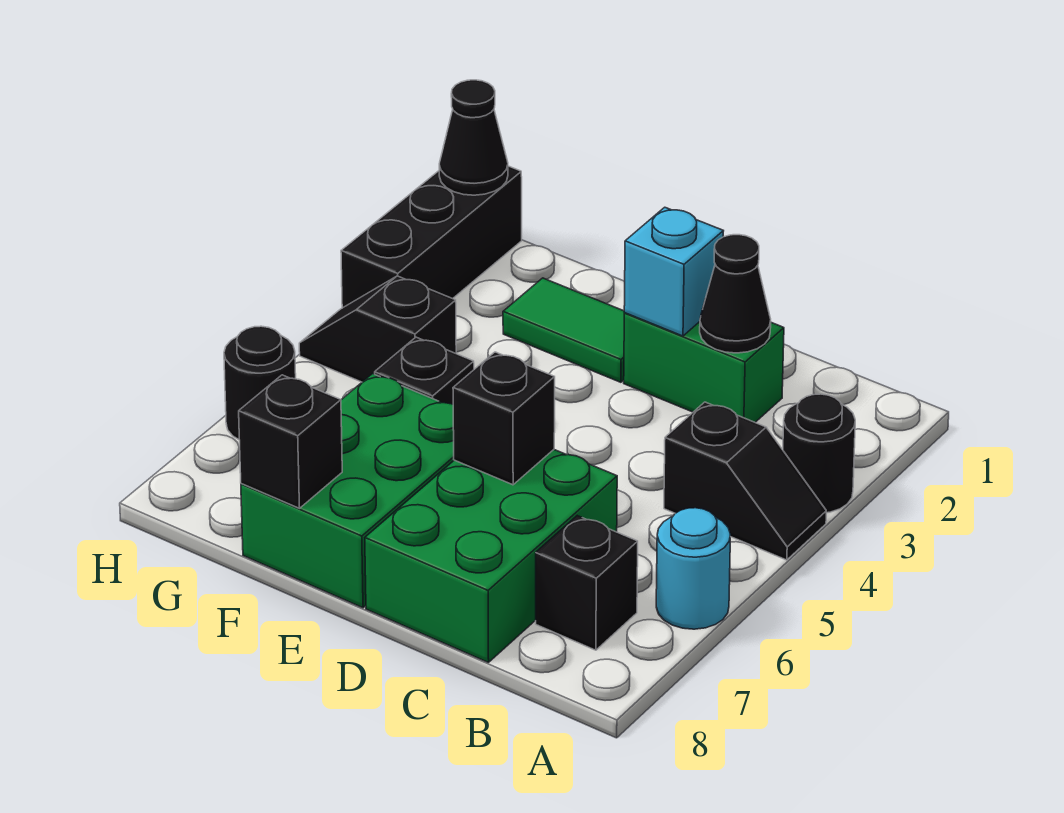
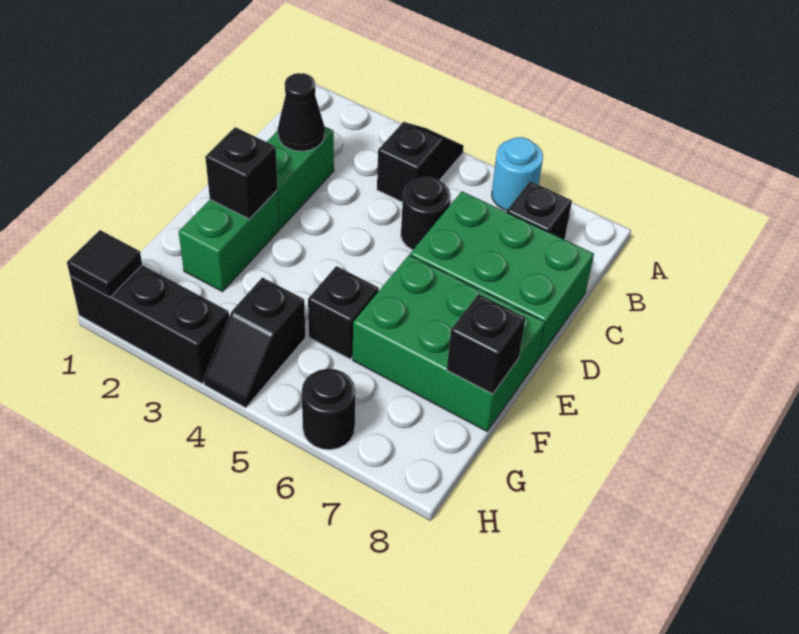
black 1x1 round brick [783,394,855,513] -> black 1x1 round brick moved to [401,177,451,250]
cyan 1x1 brick [624,207,723,336] -> none
black 1x1 brick [453,352,555,485] -> black 1x1 brick moved to [205,127,278,219]
green 1x2 tile [503,278,625,382] -> green 1x2 brick [179,190,280,292]
black 1x1 cone [439,80,508,195] -> black 1x1 tile [67,230,142,297]

